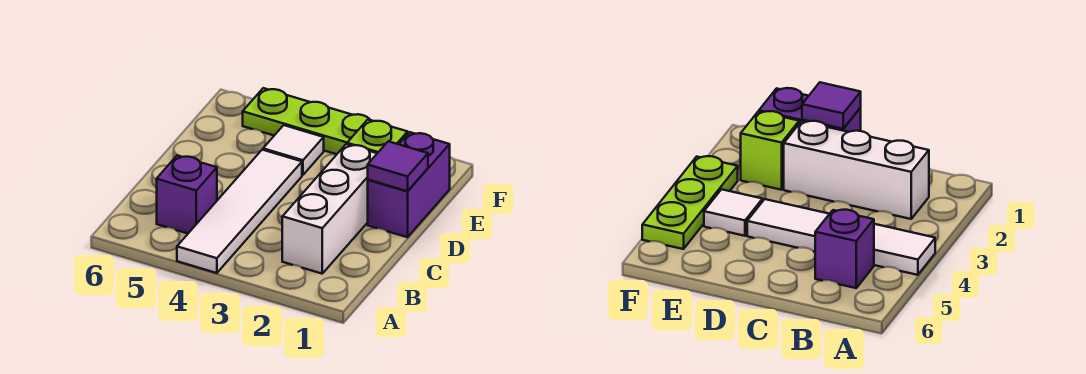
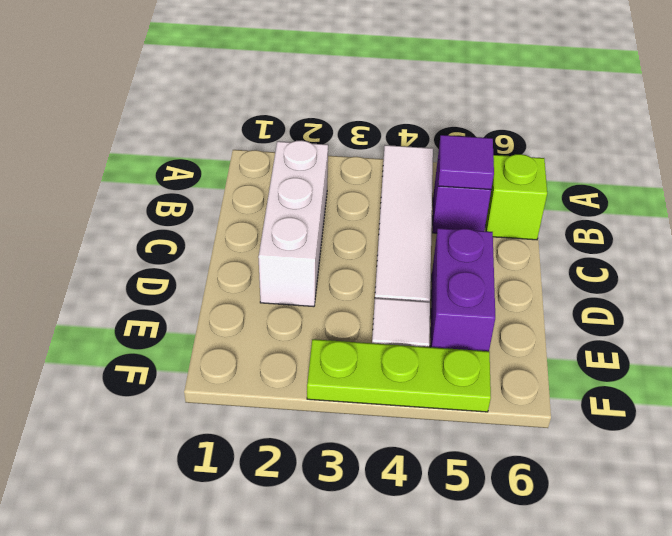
purple 1x2 brick [368,132,450,237] -> purple 1x2 brick moved to [430,228,495,351]
purple 1x1 tile [368,141,428,191] -> purple 1x1 tile moved to [438,135,494,190]
lime 1x1 brick [347,120,408,153] -> lime 1x1 brick moved to [486,154,547,240]

